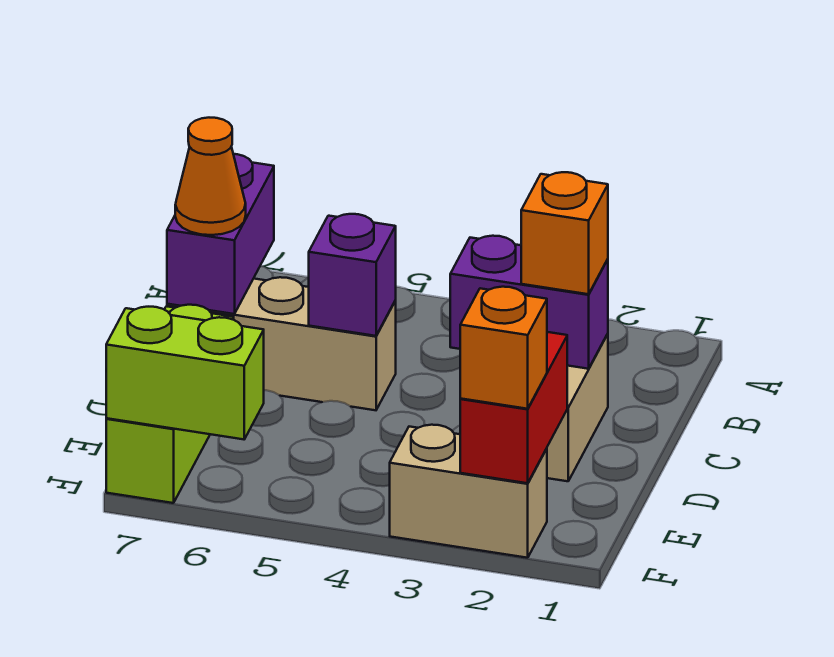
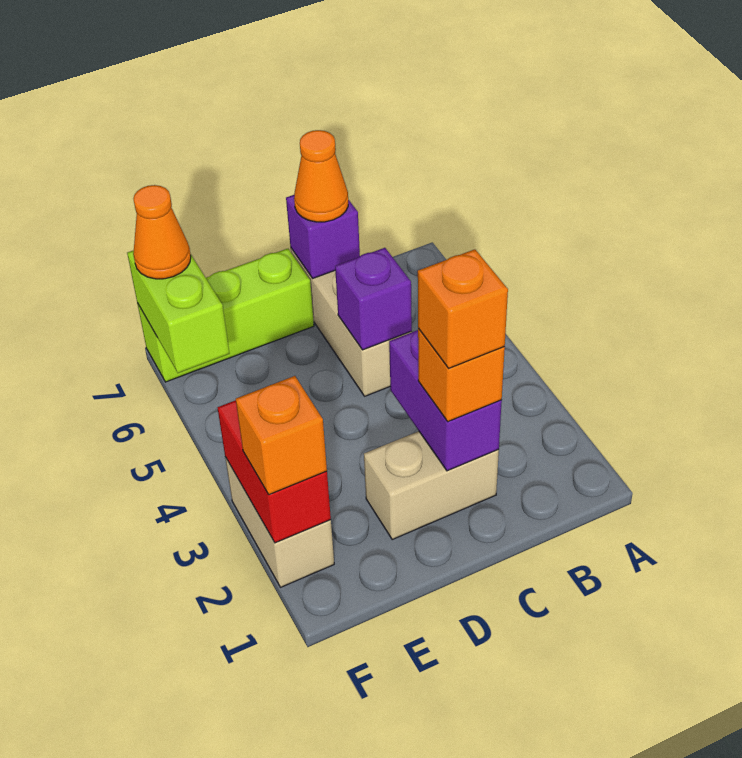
purple 1x2 brick [167,154,274,314] -> purple 1x1 brick [286,195,360,278]
none -> orange 1x1 brick [418,249,508,368]
red 1x2 brick [460,332,567,483] -> red 1x2 brick turned to [217,400,331,543]
none -> orange 1x1 cone [133,185,191,279]

